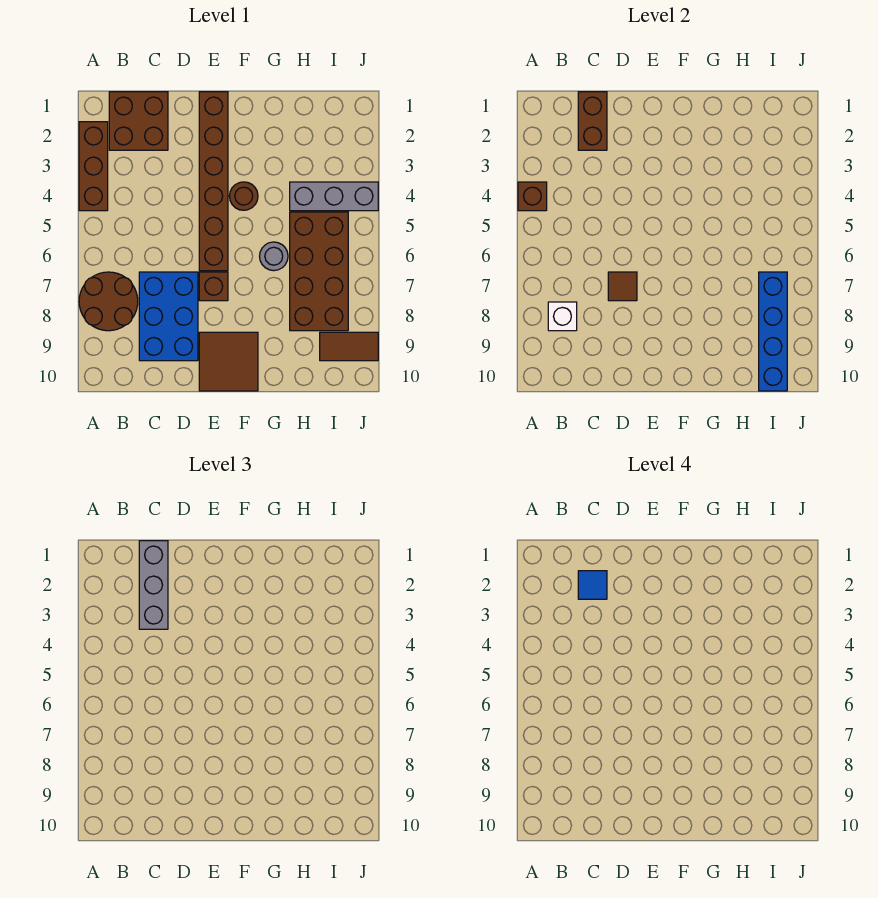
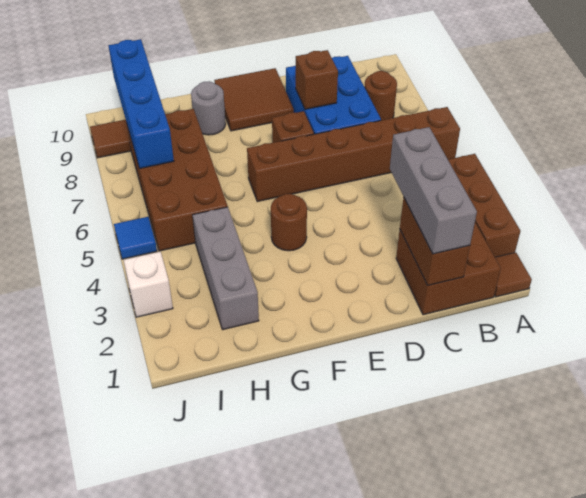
brown 1x1 brick [518,182,547,211] -> brown 1x1 brick moved to [296,50,338,109]
brown 2x2 round brick [79,272,138,331] -> brown 1x1 round brick [364,71,397,120]
white 1x1 brick [548,302,577,331] -> white 1x1 brick moved to [124,252,173,317]
blue 1x1 tile [578,571,607,599] -> blue 1x1 tile moved to [114,217,157,259]
brown 1x1 tile [608,272,637,301] -> brown 1x1 tile moved to [494,252,532,297]
brown 1x6 brick [199,92,228,271] -> brown 1x6 brick turned to [247,107,460,201]
grey 1x1 round brick [260,242,288,271] -> grey 1x1 round brick moved to [191,81,226,135]
grey 1x3 brick [290,182,378,211] -> grey 1x3 brick turned to [193,207,259,330]

